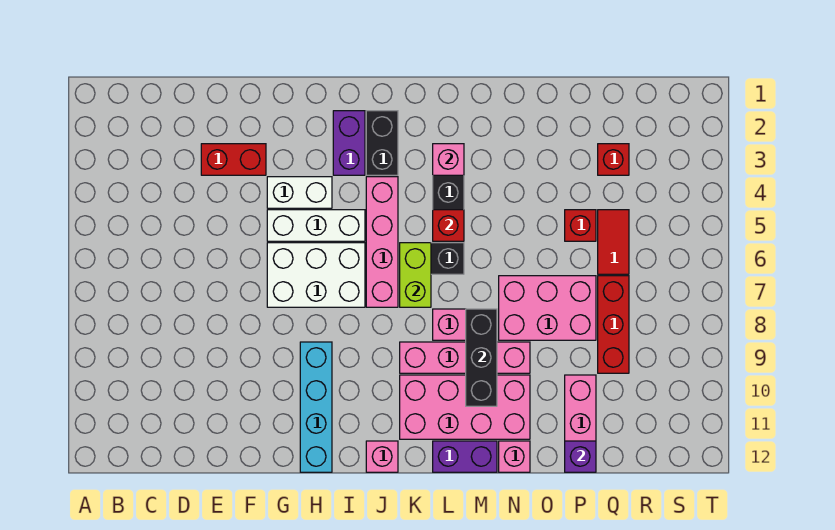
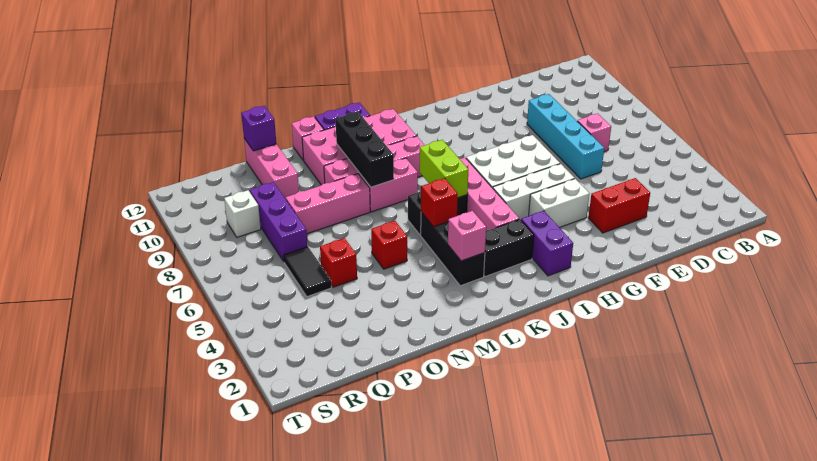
cyan 1x4 brick [300,342,332,472] -> cyan 1x4 brick moved to [527,94,604,179]
black 1x2 brick [366,111,398,175] -> black 1x2 brick turned to [484,219,534,277]
pink 1x1 brick [366,441,398,472] -> pink 1x1 brick moved to [577,113,611,152]
pink 2x3 brick [499,276,596,340] -> pink 1x3 brick [286,174,370,234]
red 1x1 brick [598,144,629,175] -> red 1x1 brick moved to [371,221,407,269]
red 1x2 tile [598,210,629,274] -> black 1x2 tile [284,247,332,297]
red 1x3 brick [598,276,629,373] -> purple 1x3 brick [250,182,308,261]
none -> white 1x1 brick [224,190,261,237]

